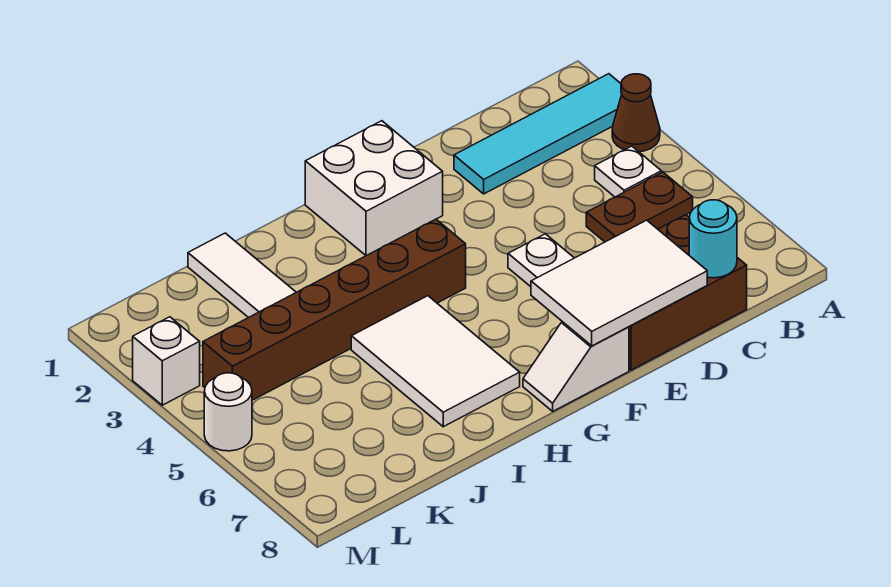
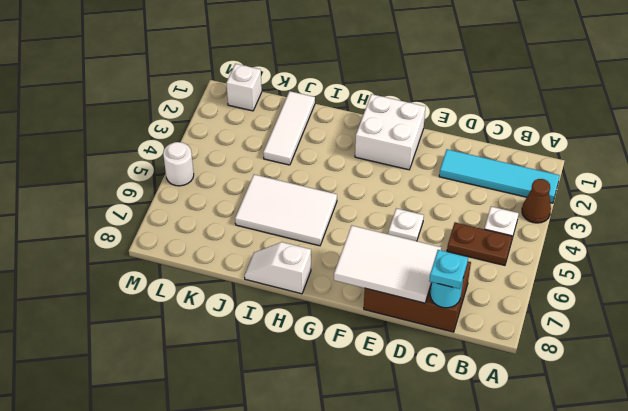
none -> cyan 1x1 plate [429,250,468,289]
white 1x2 slope [523,322,629,411] -> white 1x2 slope moved to [245,242,311,294]
brown 1x6 brick [203,219,466,400] -> none
white 2x3 tile [351,296,520,427] -> white 2x3 tile turned to [235,175,337,246]
white 1x1 brick [133,317,200,405] -> white 1x1 brick moved to [226,64,262,111]

